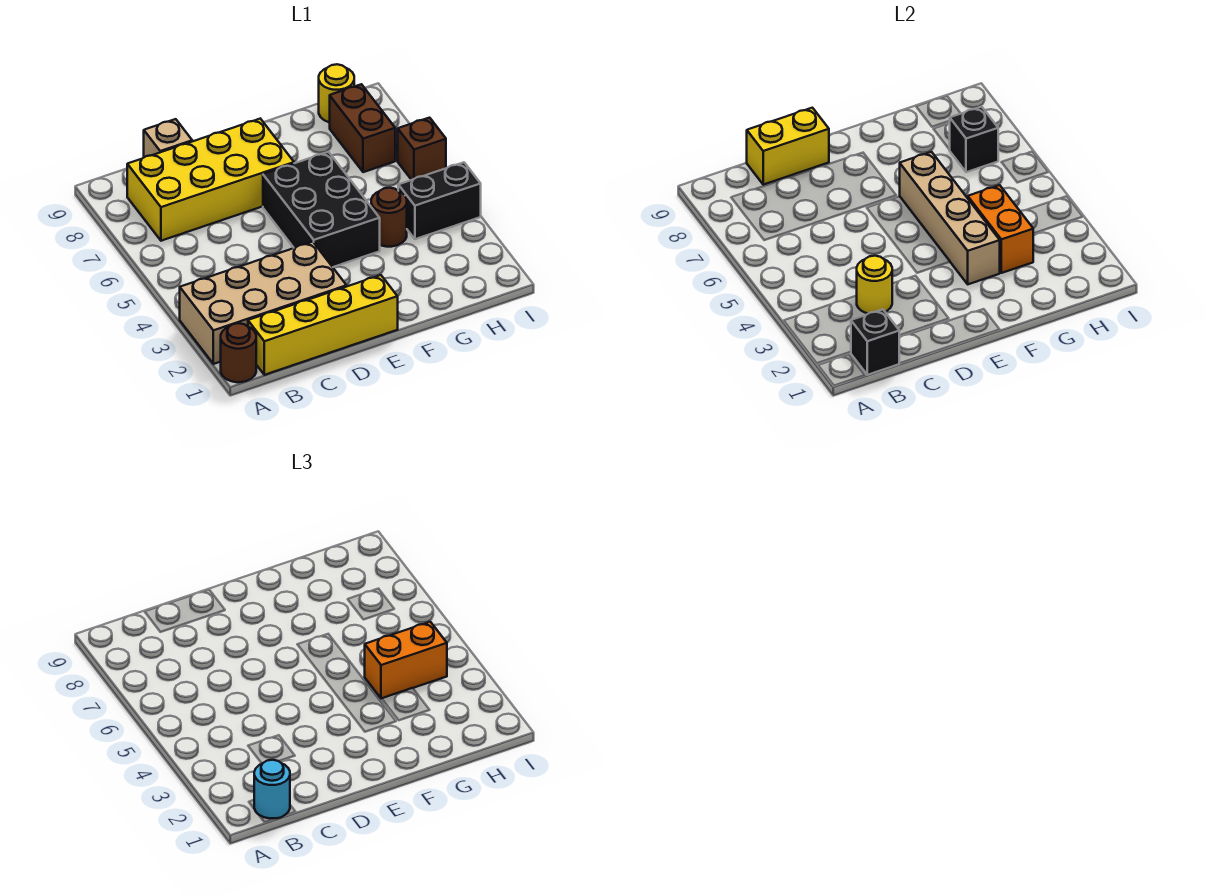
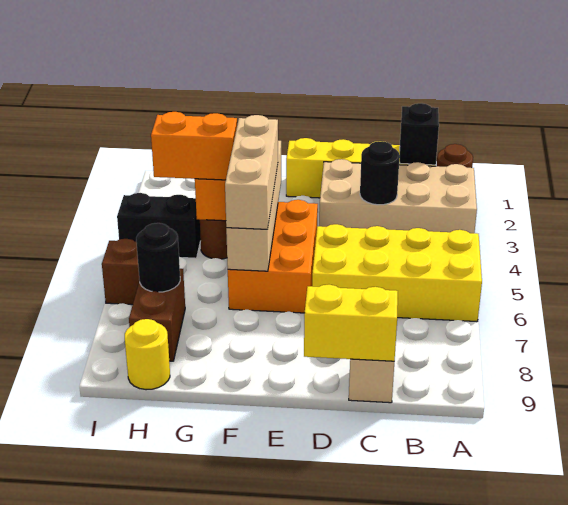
cyan 1x1 round brick [254,760,290,819] -> none
yellow 2x4 brick [127,119,294,241] -> yellow 2x4 brick moved to [312,224,482,322]
yellow 1x1 round brick [857,256,892,314] -> black 1x1 round brick [360,141,400,205]
black 2x3 brick [263,152,380,267] -> orange 2x3 brick [228,200,318,313]
none -> tan 1x3 brick [225,115,278,229]
black 1x1 brick [949,107,998,172] -> black 1x1 round brick [136,223,180,292]

